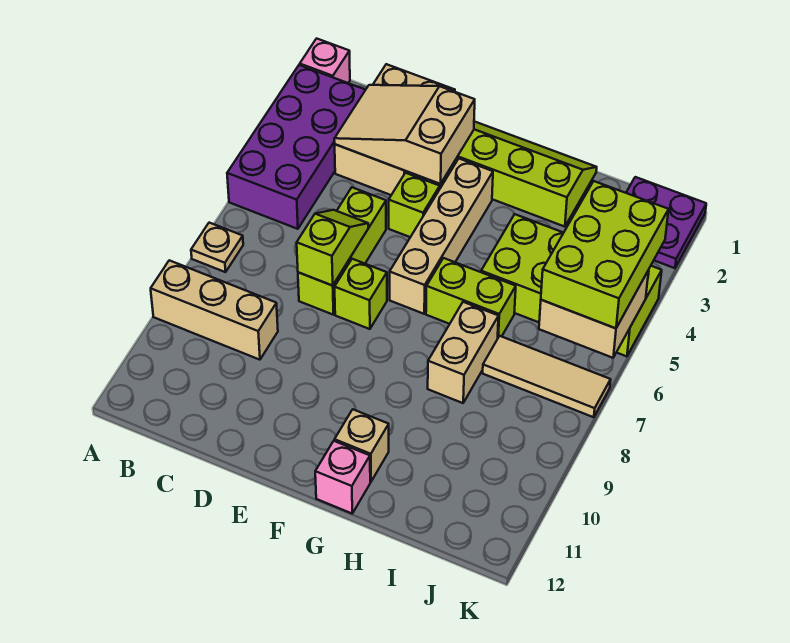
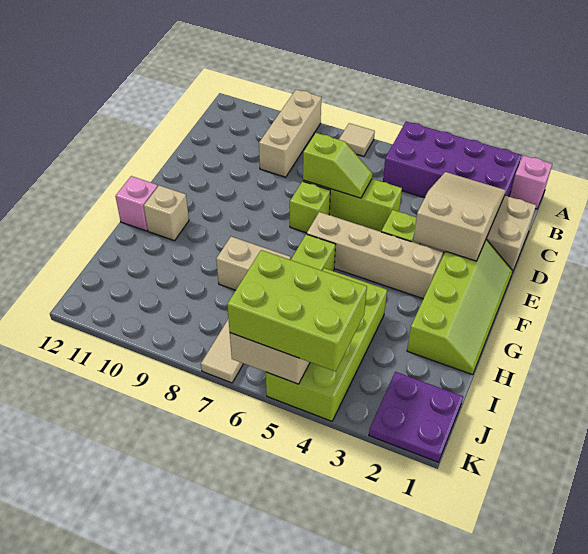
tan 1x1 plate [191,223,243,272] -> tan 1x1 tile [339,123,375,156]

